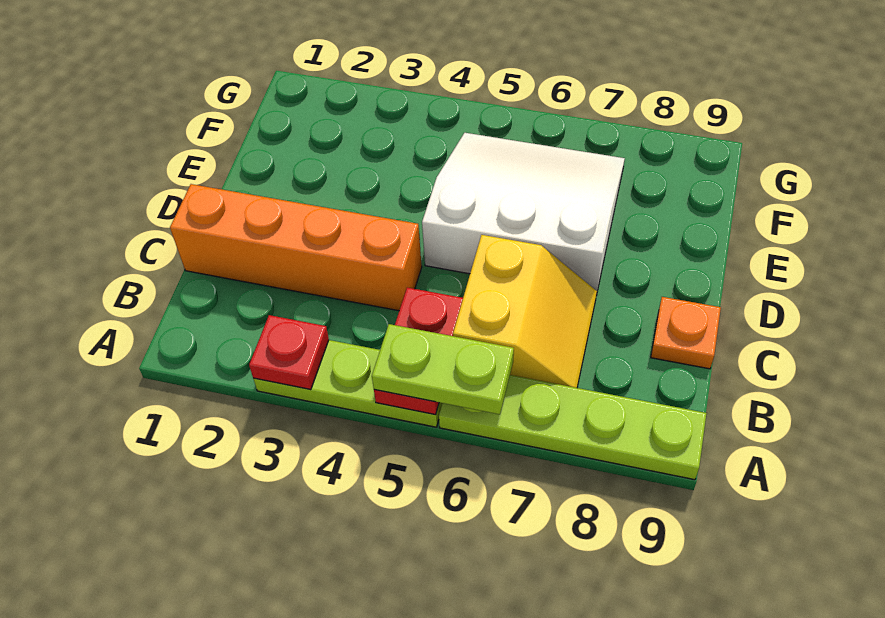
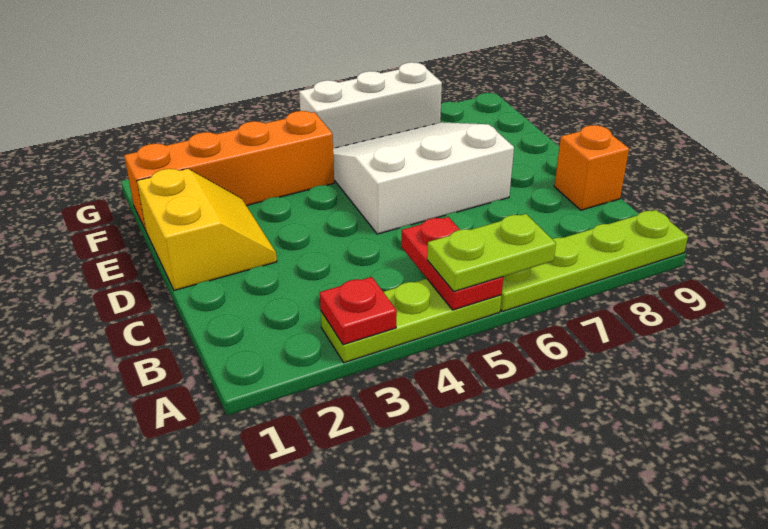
yellow 2x2 slope [453,235,597,388] -> yellow 2x2 slope moved to [137,169,277,290]
orange 1x4 brick [170,184,422,311] -> orange 1x4 brick moved to [124,111,334,230]
orange 1x1 plate [651,297,721,369] -> orange 1x1 brick [554,125,629,210]
none -> white 1x3 brick [299,62,442,148]

